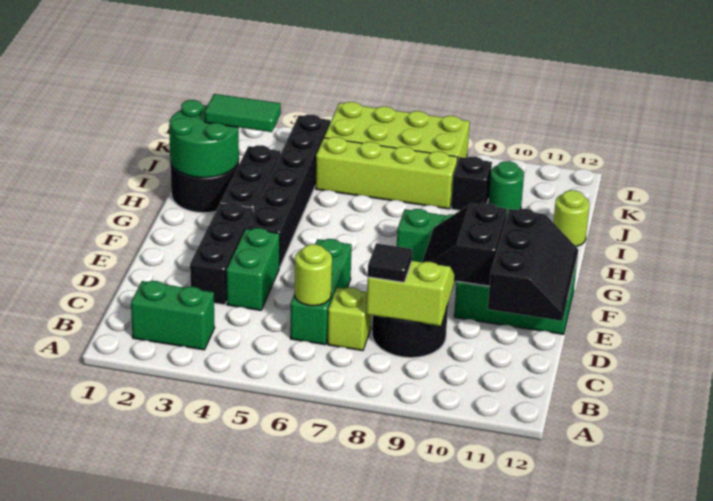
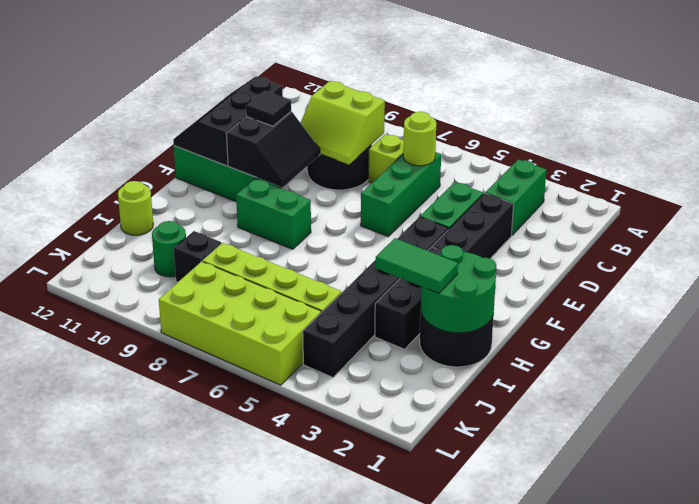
green 1x2 brick [131,281,215,350] -> green 1x2 brick turned to [486,159,546,235]
black 1x1 tile [368,243,412,282] -> black 1x1 tile moved to [246,91,291,126]

